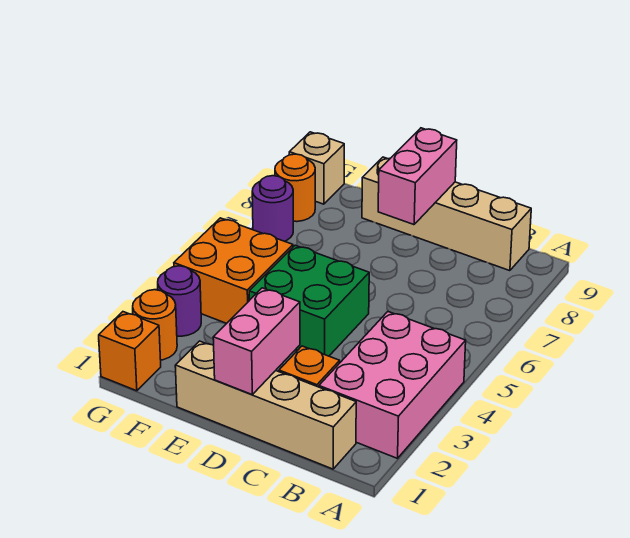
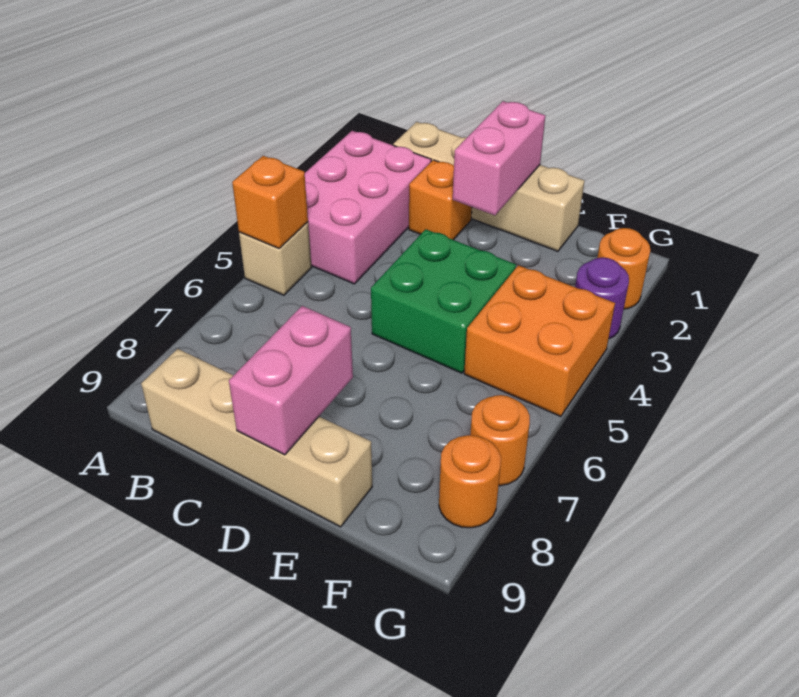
orange 1x1 brick [99,312,161,391] -> orange 1x1 brick moved to [232,156,308,248]
purple 1x1 round brick [252,176,293,241] -> orange 1x1 round brick [470,395,530,486]
tan 1x1 brick [289,132,344,204] -> tan 1x1 brick moved to [239,222,312,295]

